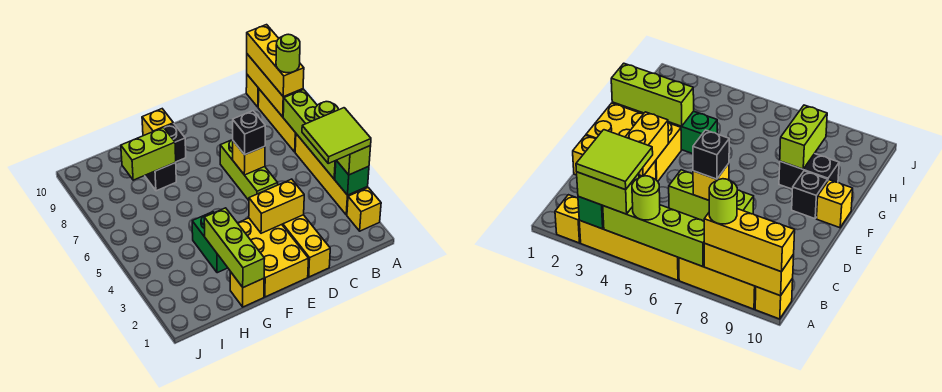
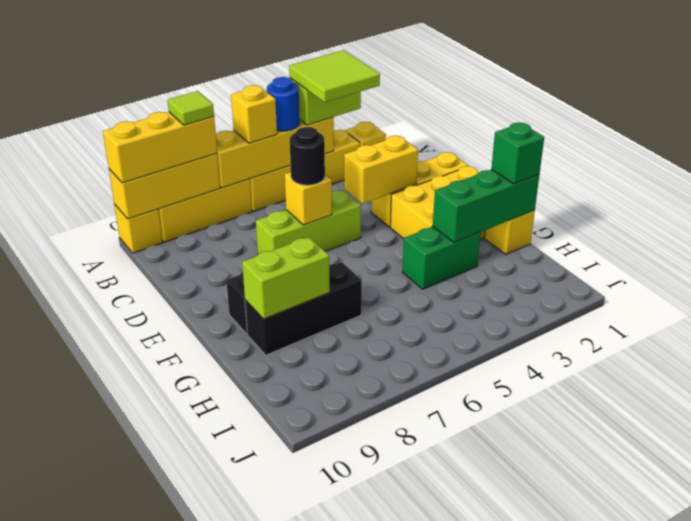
green 1x1 brick [335,161,369,195] -> green 1x1 brick moved to [491,122,544,184]
lime 1x4 brick [283,89,336,179] -> yellow 1x4 brick [216,117,334,188]
lime 1x1 round brick [314,102,339,120] -> blue 1x1 round brick [267,77,300,131]
lime 1x1 round brick [276,34,300,73] -> lime 1x1 tile [168,91,214,125]
yellow 1x2 brick [249,179,304,233] -> yellow 1x2 brick turned to [344,136,418,204]
black 1x1 brick [233,111,265,155] -> black 1x1 round brick [290,127,325,185]
yellow 1x1 brick [142,109,173,136] -> yellow 1x1 brick moved to [231,85,277,143]
lime 1x3 brick [204,208,265,287] -> green 1x3 brick [433,169,539,242]
black 1x2 brick [145,163,176,191] -> black 1x3 brick [245,262,362,355]
lime 1x2 brick [121,128,176,180] -> lime 1x2 brick turned to [242,237,330,319]

